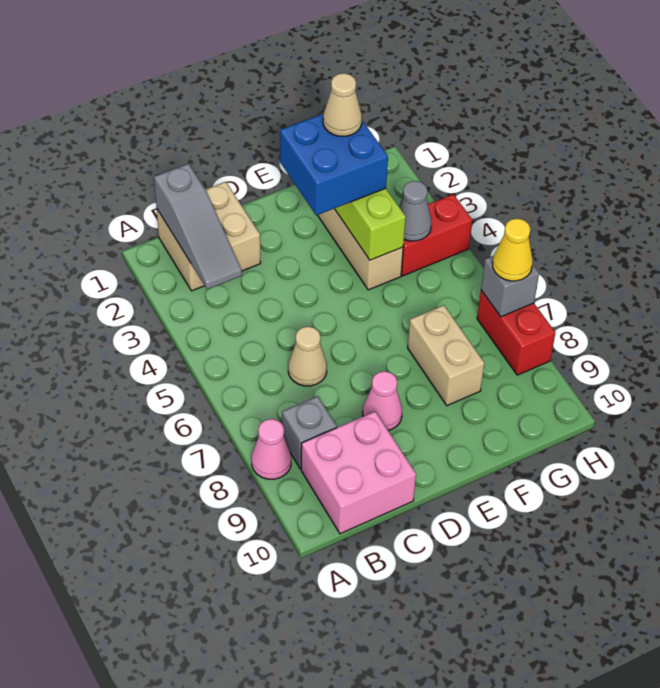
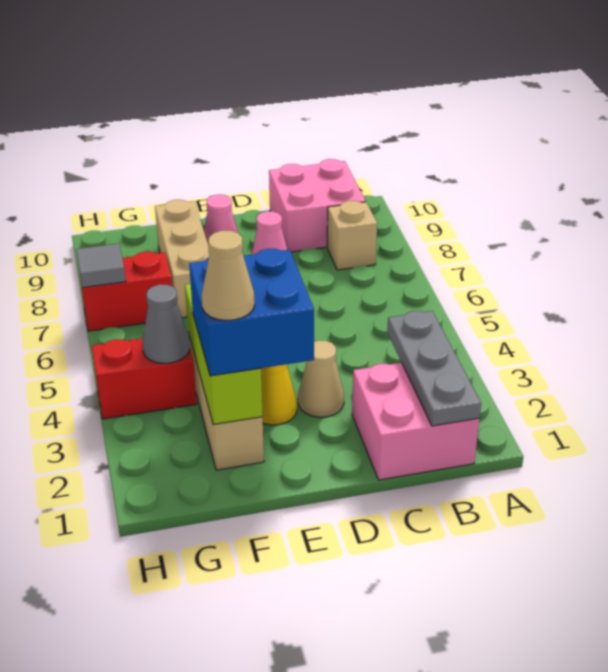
pink 1x1 cone [251,419,291,479] -> pink 1x1 cone moved to [204,195,238,243]
tan 2x2 brick [157,182,261,291] -> pink 2x2 brick [352,363,479,480]
grey 1x3 slope [154,164,242,289] -> grey 1x3 plate [387,311,481,426]
grey 1x1 brick [282,396,337,469] -> tan 1x1 brick [327,201,377,270]
tan 1x1 cone [288,326,327,386] -> tan 1x1 cone moved to [298,340,344,417]
tan 1x2 brick [408,305,484,406] -> tan 1x3 brick [155,200,210,318]
red 1x2 brick [477,290,555,375] -> red 1x2 brick turned to [79,252,172,331]
grey 1x1 brick [481,256,539,317] -> grey 1x1 tile [76,243,126,288]
yellow 1x1 cone [492,219,533,281] -> yellow 1x1 cone moved to [261,364,297,425]

